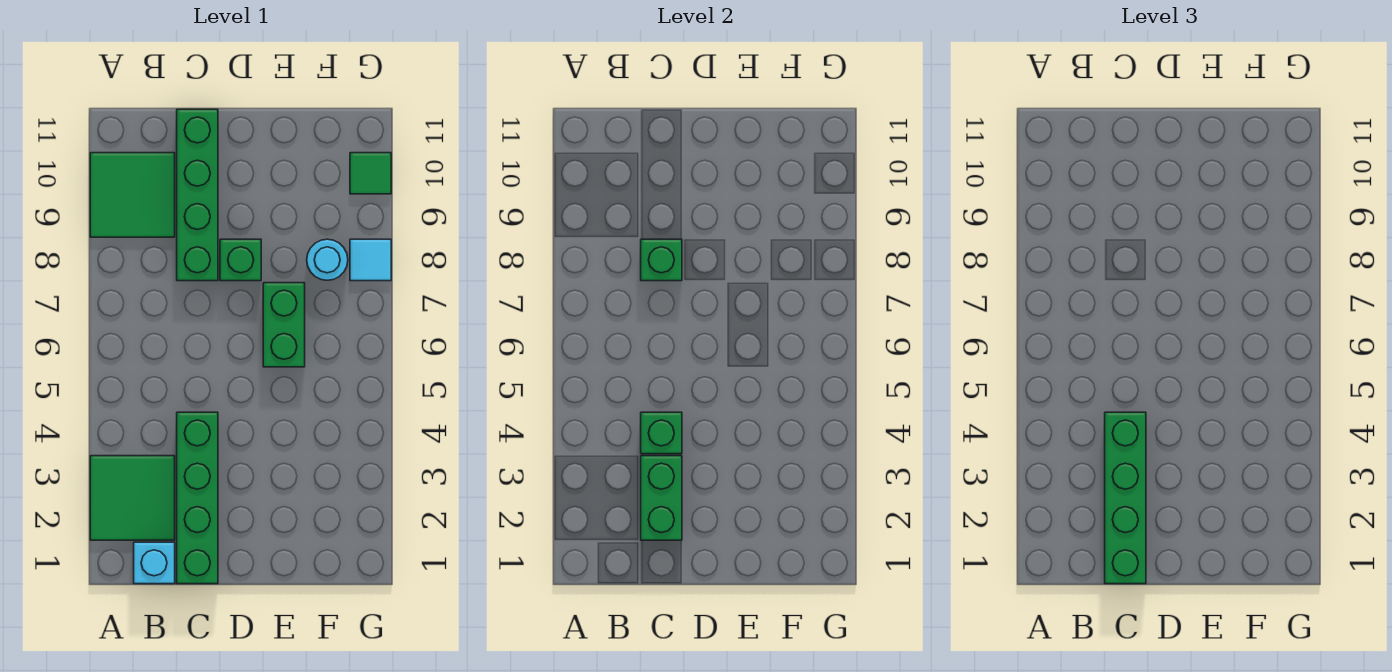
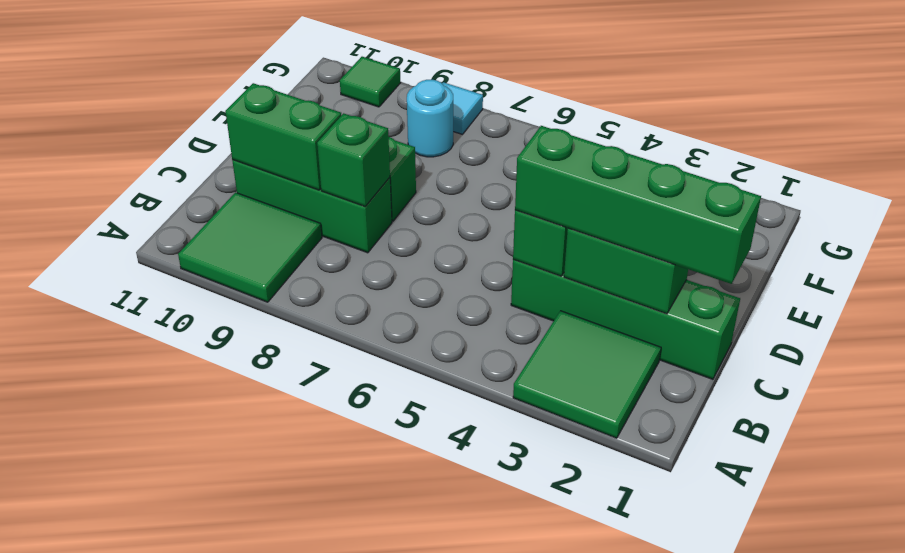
cyan 1x1 brick [134,542,175,584] -> none
green 1x4 brick [177,109,218,281] -> green 1x3 brick [232,160,392,253]
green 1x2 brick [263,283,305,367] -> green 1x2 brick moved to [225,83,342,190]

